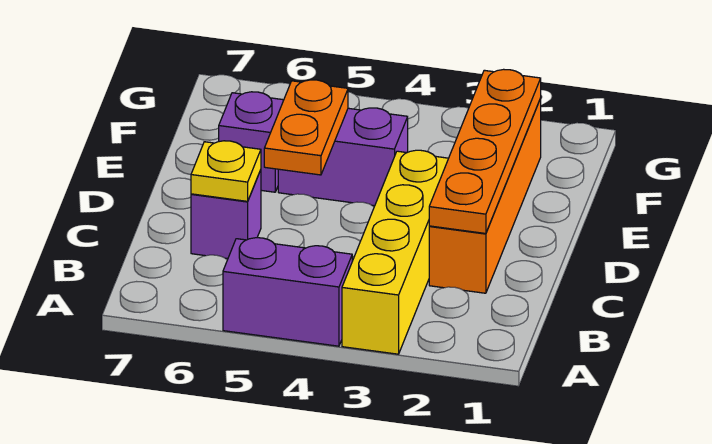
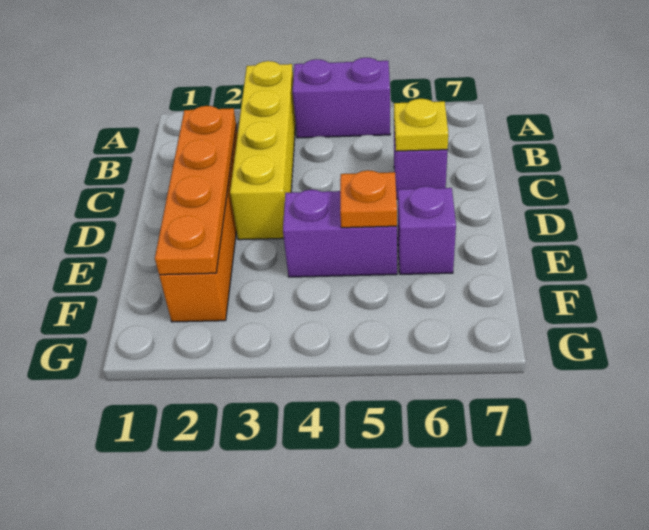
orange 1x2 plate [264,80,348,175] -> orange 1x1 plate [340,170,397,228]

